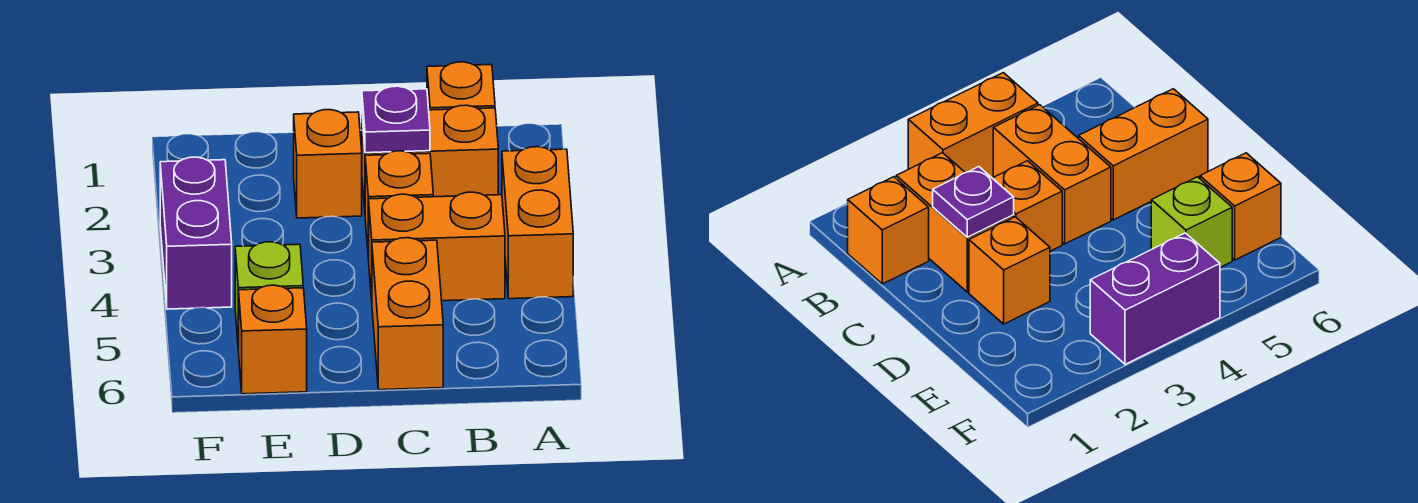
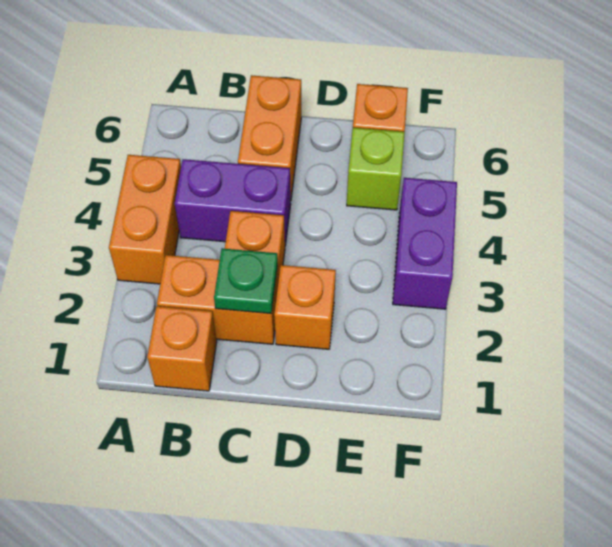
orange 1x2 brick [369,192,505,301] -> purple 1x2 brick [175,159,291,245]
purple 1x1 plate [362,86,430,153] -> green 1x1 plate [214,248,278,314]

